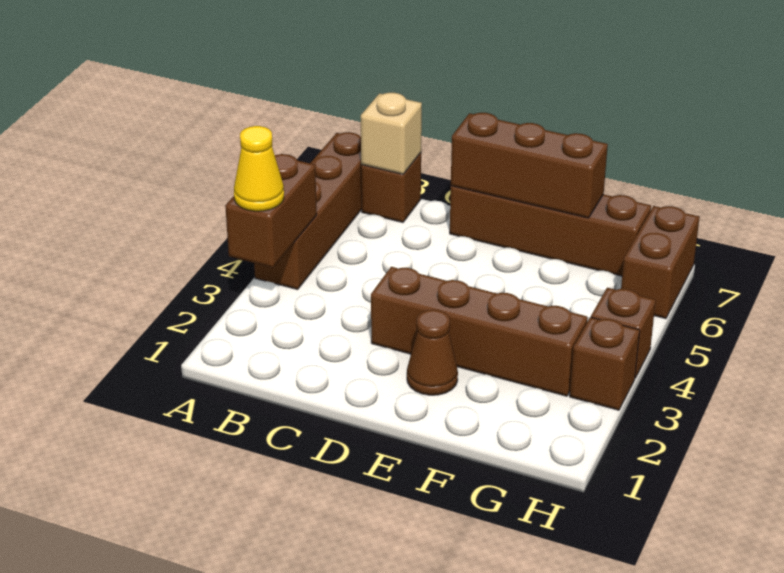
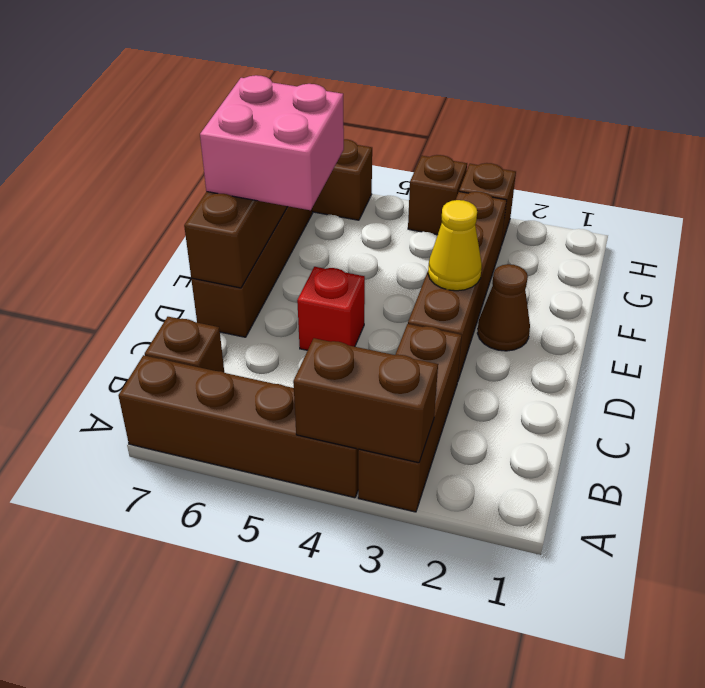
none -> brown 1x3 brick [358,324,462,512]
yellow 1x1 cone [234,126,284,211] -> yellow 1x1 cone moved to [428,200,482,291]
tan 1x1 brick [361,93,422,174] -> none
none -> red 1x1 brick [297,267,365,350]
none -> pink 2x2 brick [200,75,344,210]

